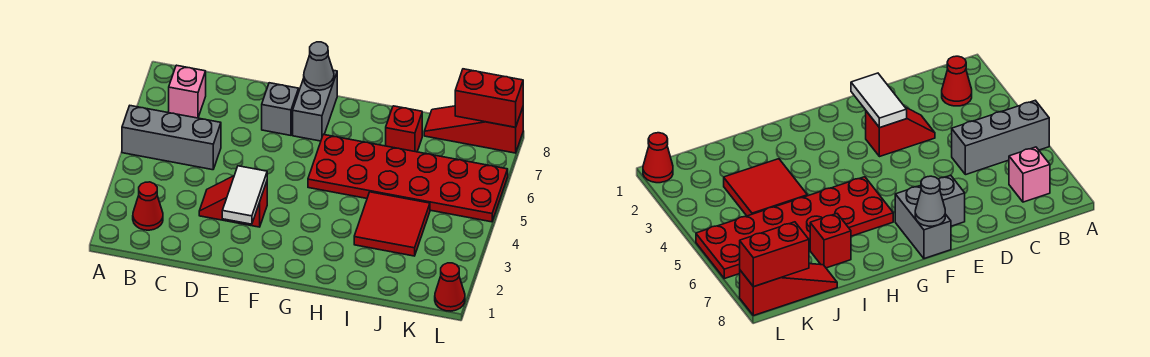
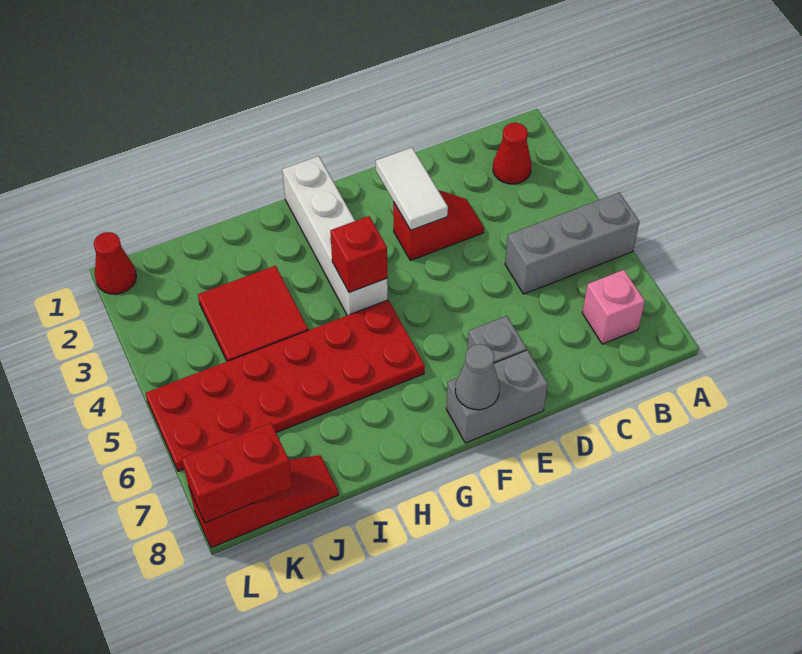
grey 1x2 brick [293,70,337,141] -> grey 1x2 brick turned to [446,350,548,443]
none -> white 1x4 brick [282,156,388,315]
red 1x1 brick [386,106,422,152] -> red 1x1 brick moved to [330,216,387,293]

